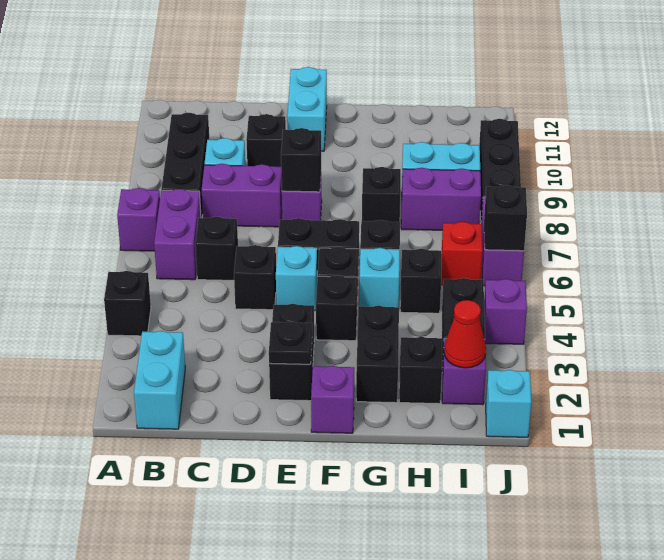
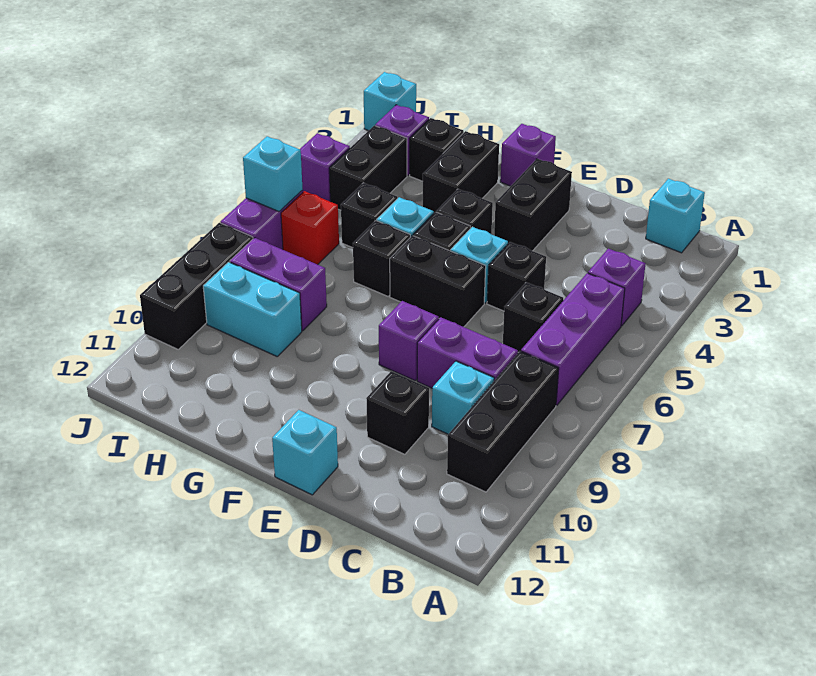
black 1x1 brick [104,271,151,336] -> none
purple 1x1 brick [117,188,160,251] -> purple 1x1 brick moved to [588,249,646,326]
cyan 1x2 brick [134,331,185,429] -> cyan 1x1 brick [646,179,705,253]
purple 1x2 brick [154,189,201,280] -> purple 1x3 brick [521,273,625,405]
black 1x1 plate [269,321,312,364] -> none
black 1x1 brick [281,128,321,192] -> none
cyan 1x2 brick [287,67,327,151] -> cyan 1x1 brick [272,410,338,495]
black 1x1 brick [362,167,401,222] -> none
red 1x1 cone [444,300,486,368] -> none
black 1x1 brick [484,185,527,251] -> cyan 1x1 brick [243,136,303,211]

